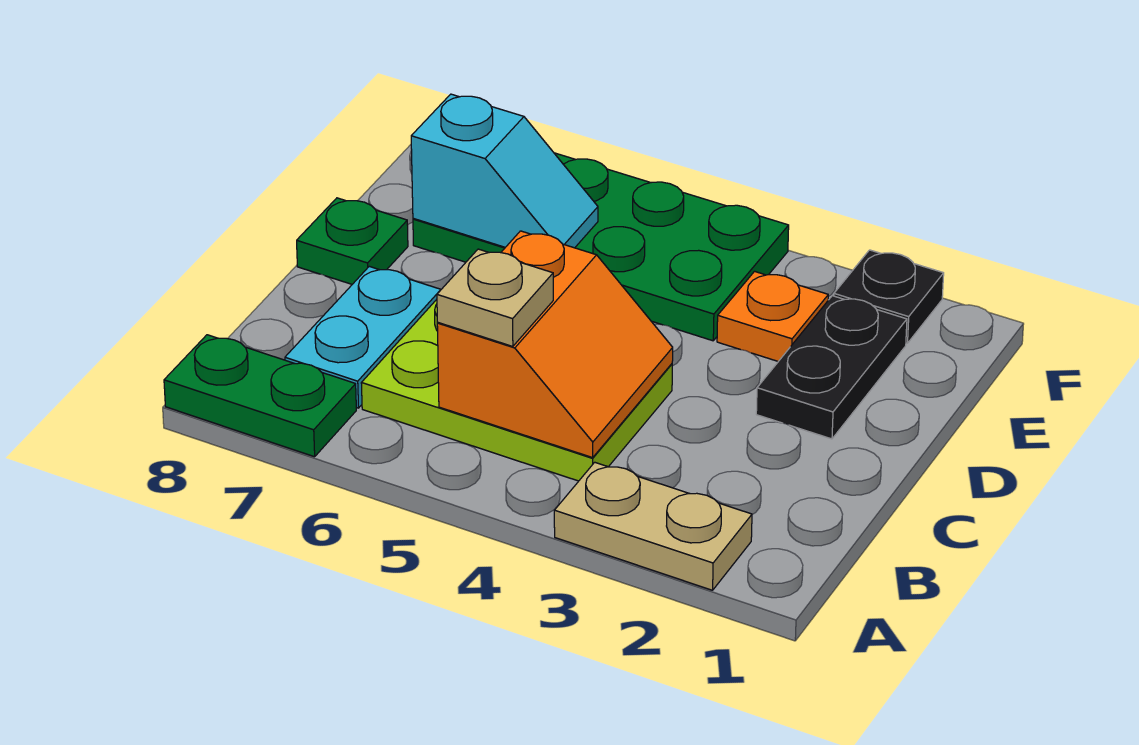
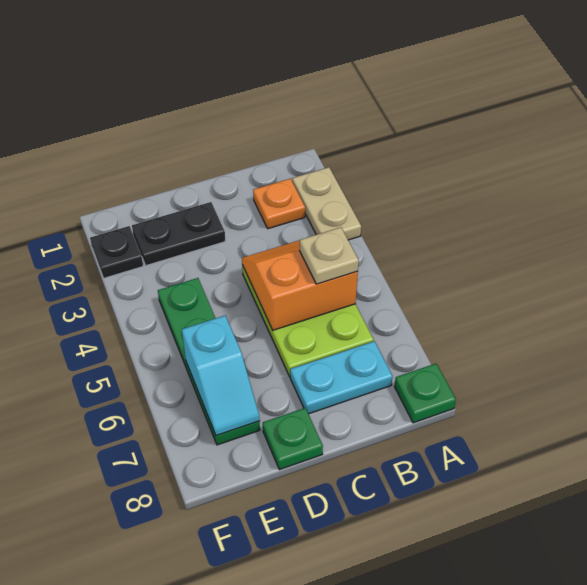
green 1x2 plate [164,335,356,457] -> green 1x1 plate [394,364,456,423]
orange 1x1 plate [717,271,828,361] -> orange 1x1 plate moved to [253,179,305,229]
green 2x4 plate [413,153,789,341] -> green 1x4 plate [158,278,260,445]
cyan 1x2 slope [411,94,598,248] -> cyan 1x2 slope turned to [182,316,260,436]

